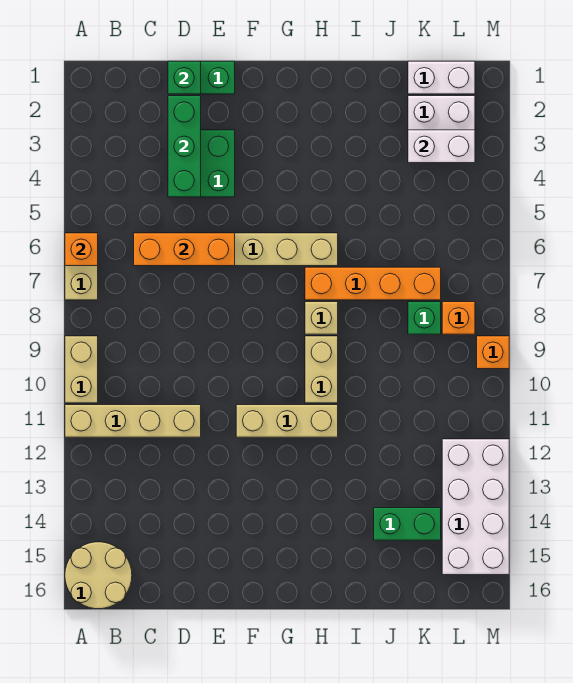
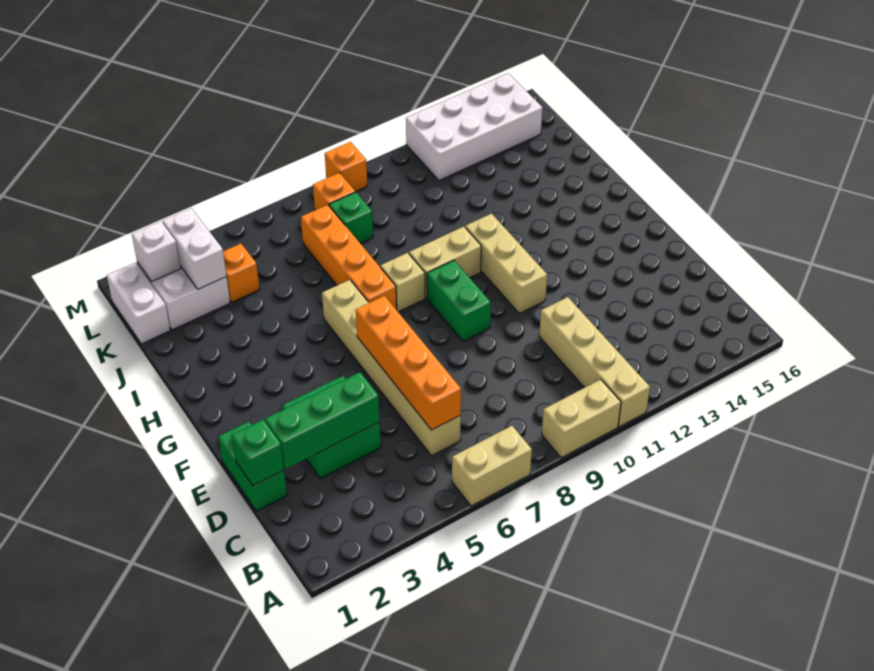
orange 1x1 brick [65,233,98,266] -> orange 1x1 brick moved to [223,244,260,302]
tan 2x2 round brick [65,542,132,609] -> none
orange 1x3 brick [134,233,235,266] -> orange 1x4 brick [356,296,461,430]
green 1x2 brick [374,508,441,540] -> green 1x2 brick moved to [427,260,491,341]
none -> white 1x1 brick [132,221,180,282]

